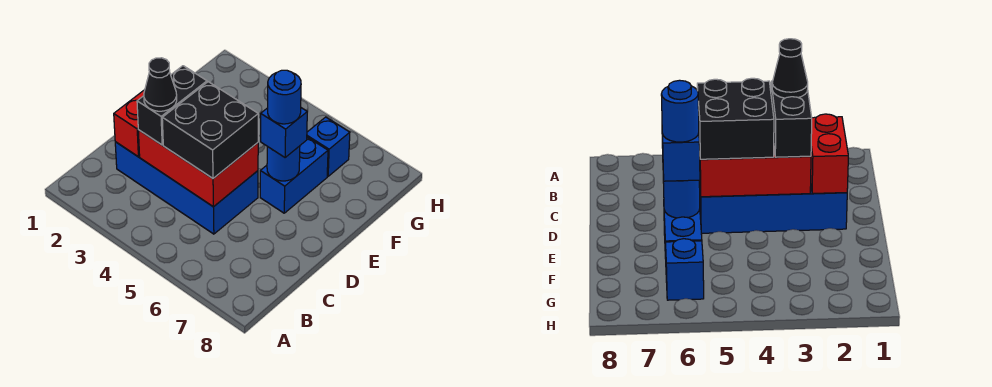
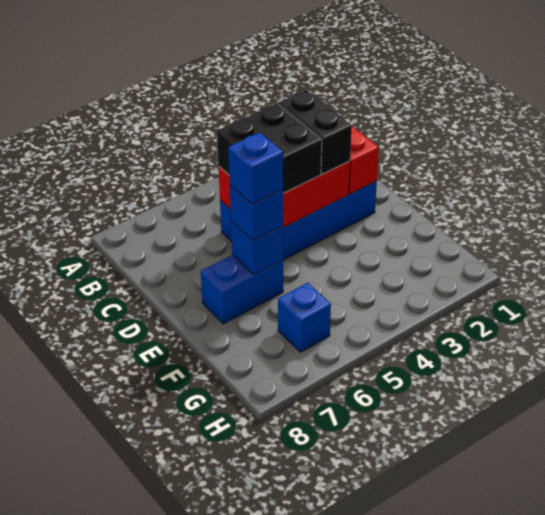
black 1x1 cone [144,58,177,111] -> none
blue 1x2 brick [260,137,328,213] -> blue 1x2 brick turned to [201,255,283,324]
blue 1x1 round brick [267,146,300,181] -> blue 1x1 brick [231,221,284,275]
blue 1x1 round brick [268,70,301,124] -> blue 1x1 brick [228,132,283,204]

